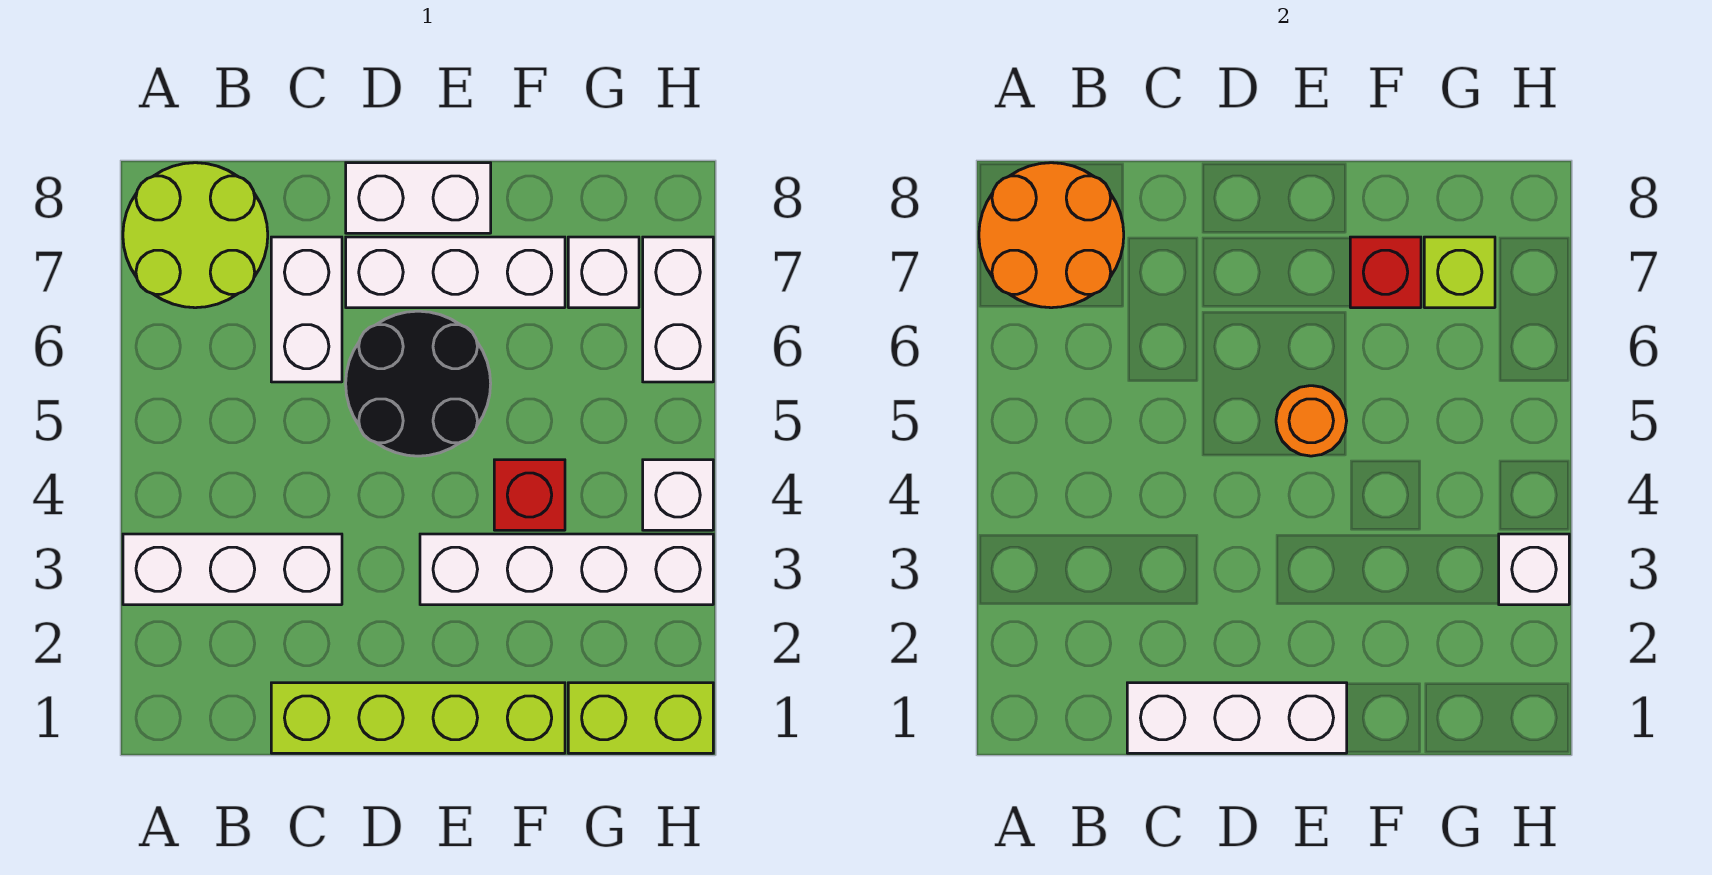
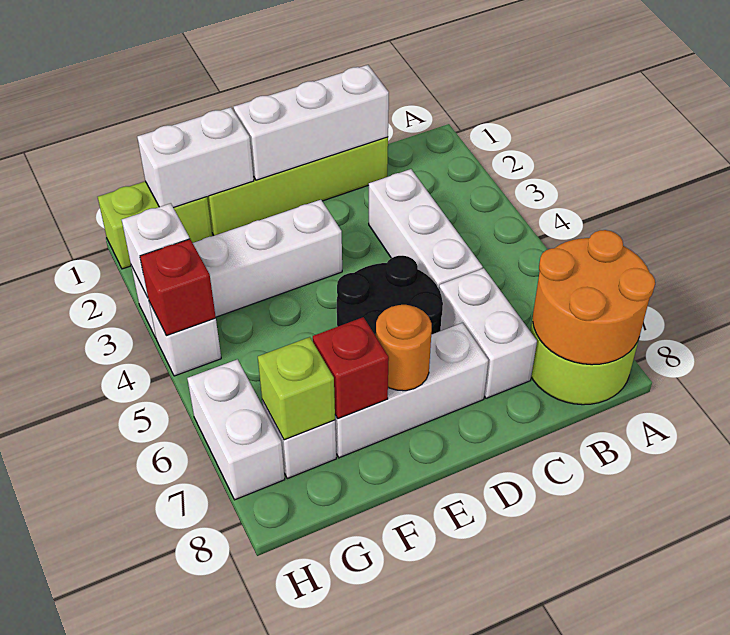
white 1x3 brick [123,534,342,605] -> white 1x3 brick turned to [369,169,483,288]
white 1x2 brick [346,163,491,233] -> white 1x2 brick moved to [137,107,254,208]
orange 1x1 round brick [1276,386,1347,456] -> orange 1x1 round brick moved to [375,305,432,391]
red 1x1 brick [494,460,565,530] -> red 1x1 brick moved to [140,239,216,336]

